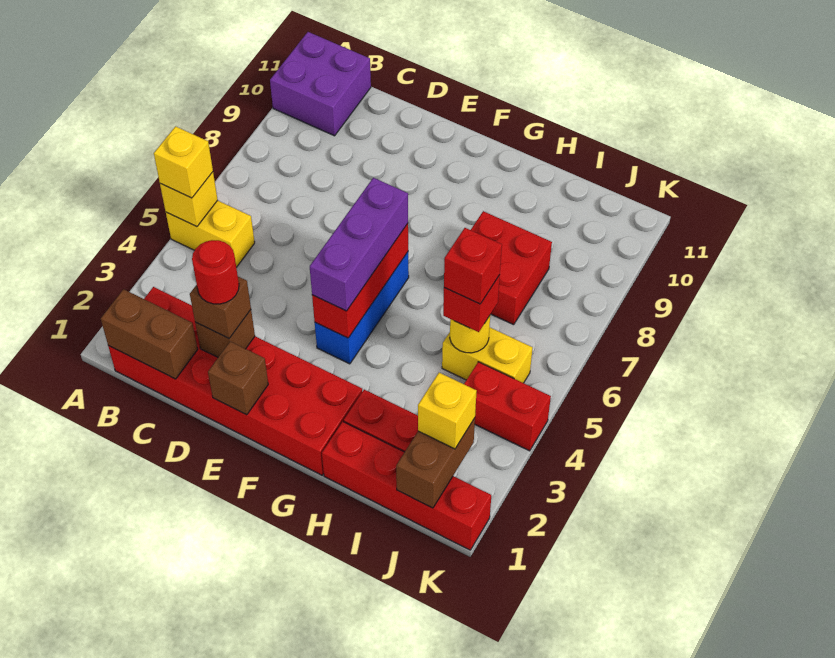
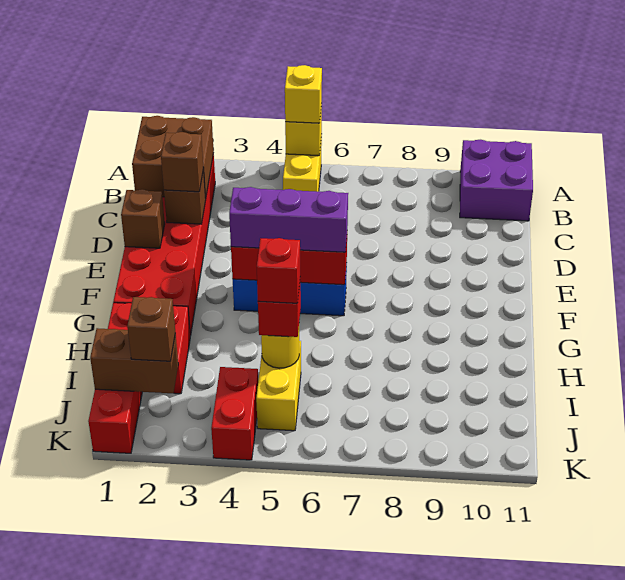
brown 1x2 brick [101,289,198,379] -> brown 2x2 brick [132,116,214,198]
red 1x1 round brick [192,240,239,304] -> none
red 2x2 brick [471,211,552,325] -> none
yellow 1x1 brick [418,373,477,449] -> brown 1x1 brick [127,297,175,361]

